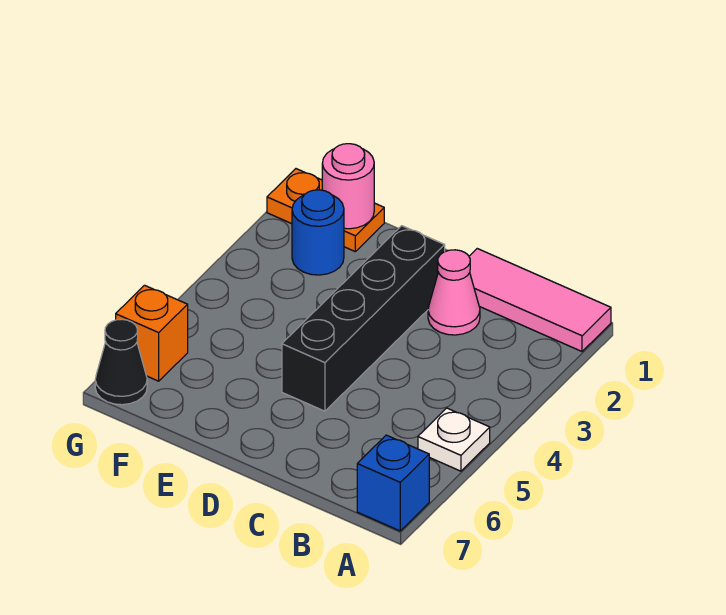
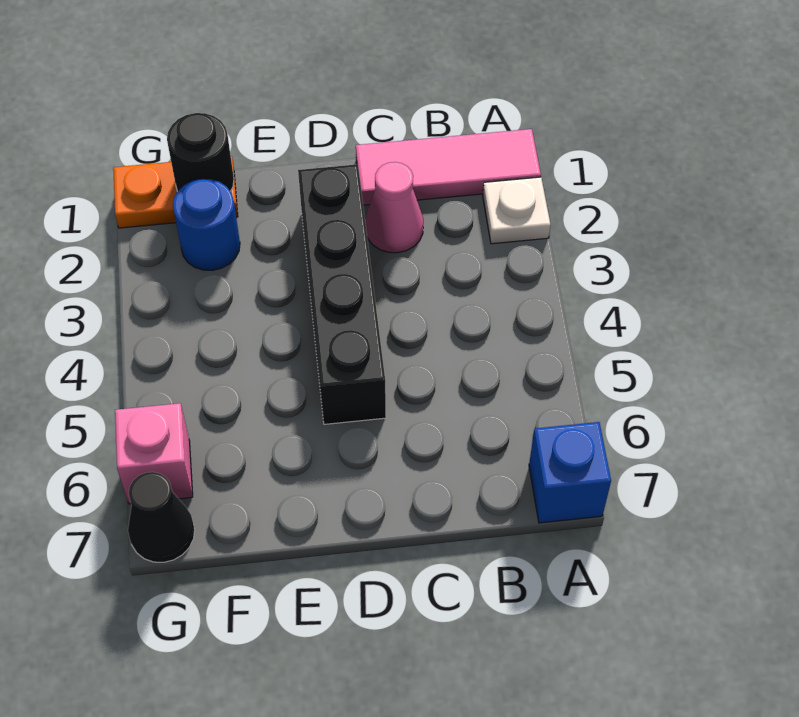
white 1x1 plate [418,408,490,471] -> white 1x1 plate moved to [483,177,551,244]
pink 1x1 round brick [322,144,374,229] -> black 1x1 round brick [167,113,234,191]
orange 1x1 brick [116,285,188,381] -> pink 1x1 brick [115,403,193,504]

